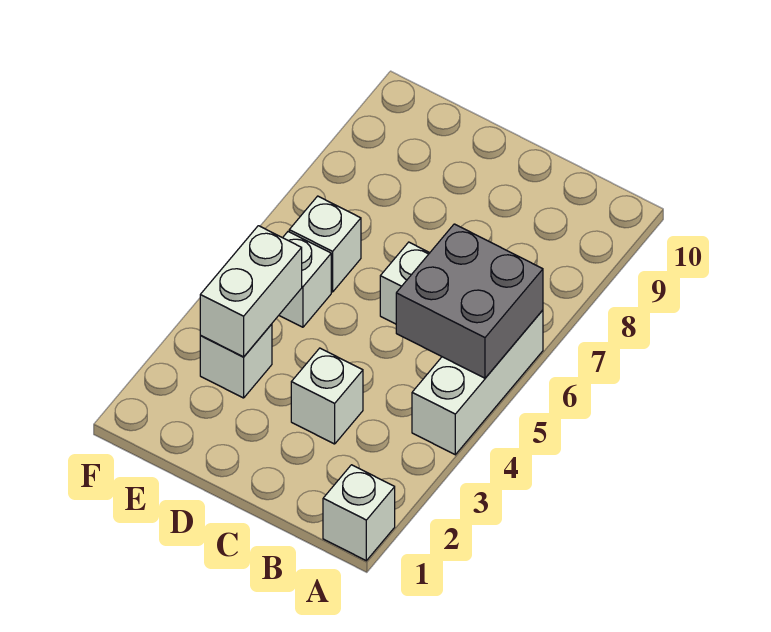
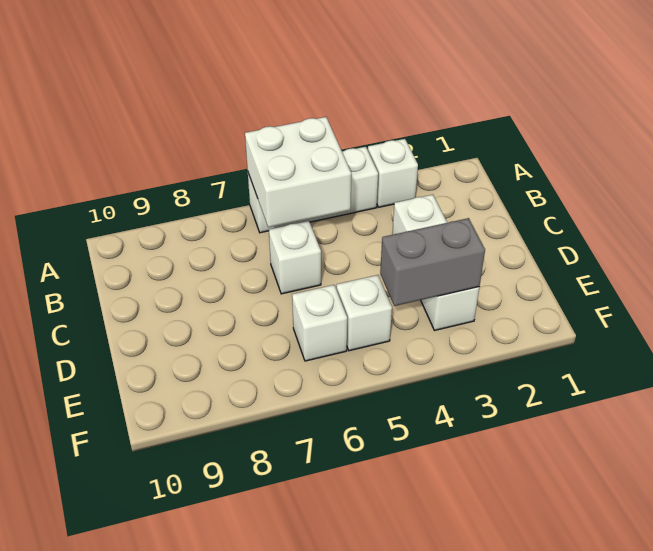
white 1x1 brick [323,465,395,561] -> white 1x1 brick moved to [368,139,418,207]
grey 2x2 brick [396,224,543,378] -> white 2x2 brick [245,117,351,227]
white 1x2 brick [200,226,302,357] -> grey 1x2 brick [380,218,485,306]

